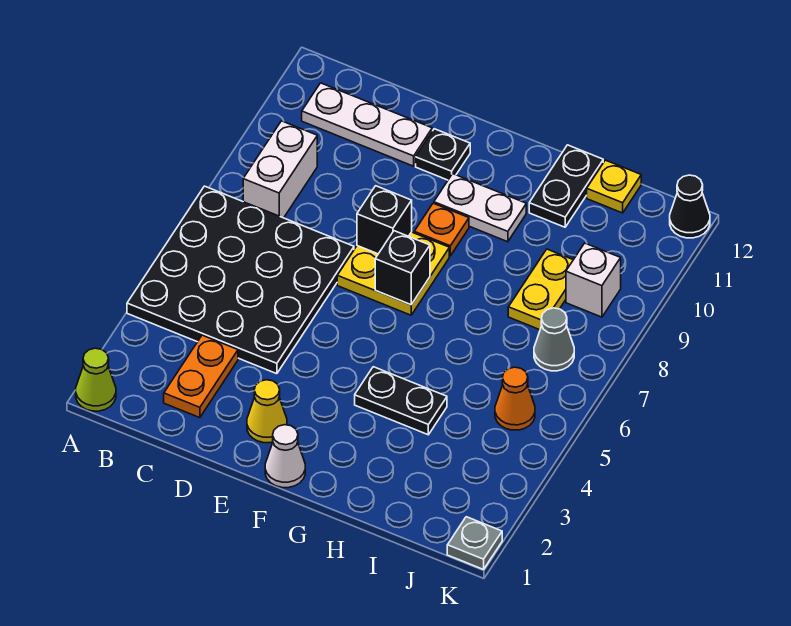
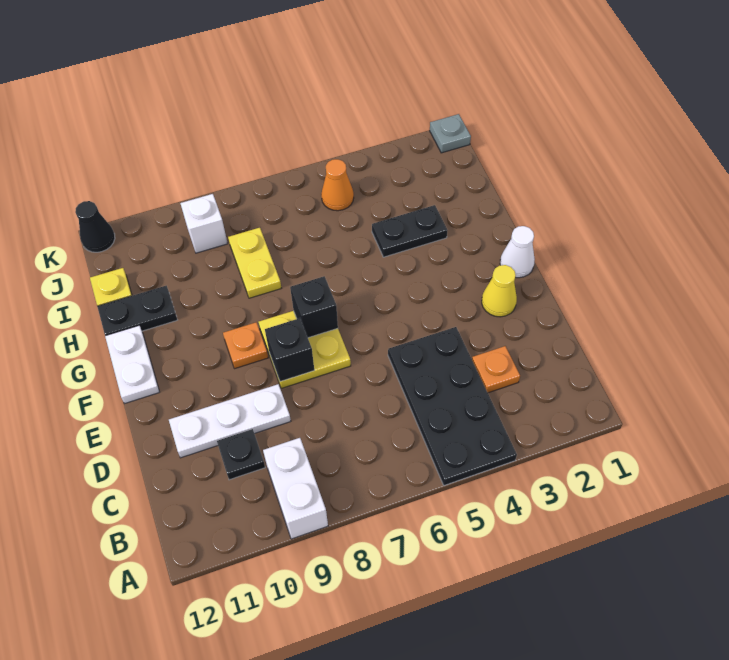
lime 1x1 cone [76,348,116,411] -> none
black 4x4 plate [127,186,354,374] -> black 2x4 plate [388,327,517,485]
white 1x2 brick [243,121,317,218] -> white 1x2 brick turned to [263,438,328,539]
white 1x3 plate [302,83,432,166] -> white 1x3 plate turned to [169,384,291,458]
orange 1x2 plate [164,335,238,418] -> orange 1x1 plate [472,346,520,393]
black 1x1 plate [416,129,470,180] -> black 1x1 plate moved to [217,429,265,480]
white 1x2 plate [434,174,526,242] -> white 1x2 plate moved to [105,326,159,403]
black 1x2 plate [355,367,447,435] -> black 1x2 plate turned to [372,205,447,257]
yellow 1x2 plate [508,249,573,330] -> yellow 1x2 plate turned to [228,228,281,298]
grey 1x1 cone [534,308,574,371] -> none

